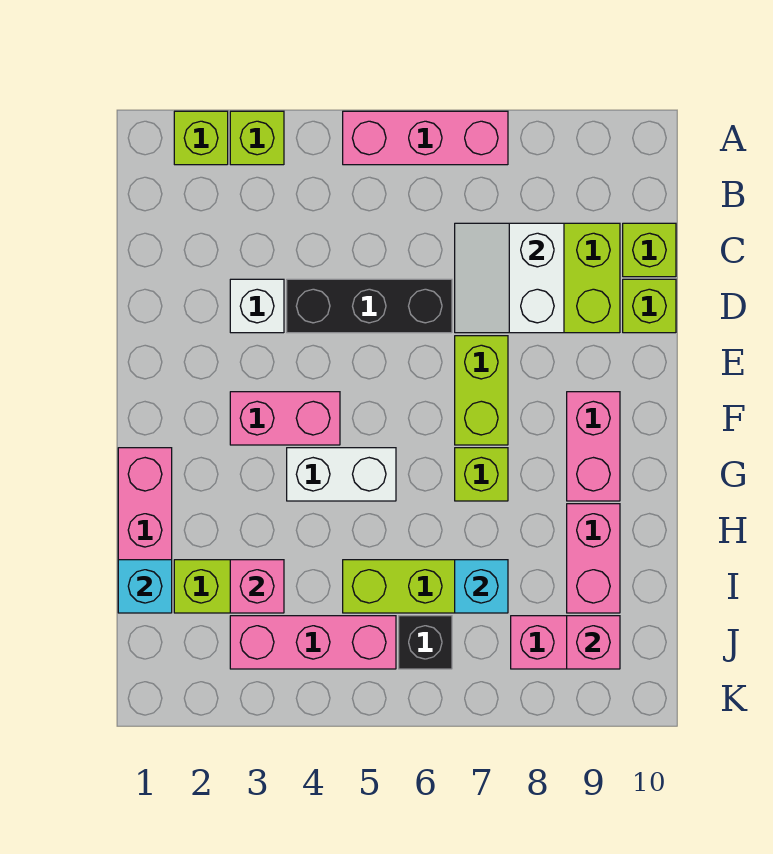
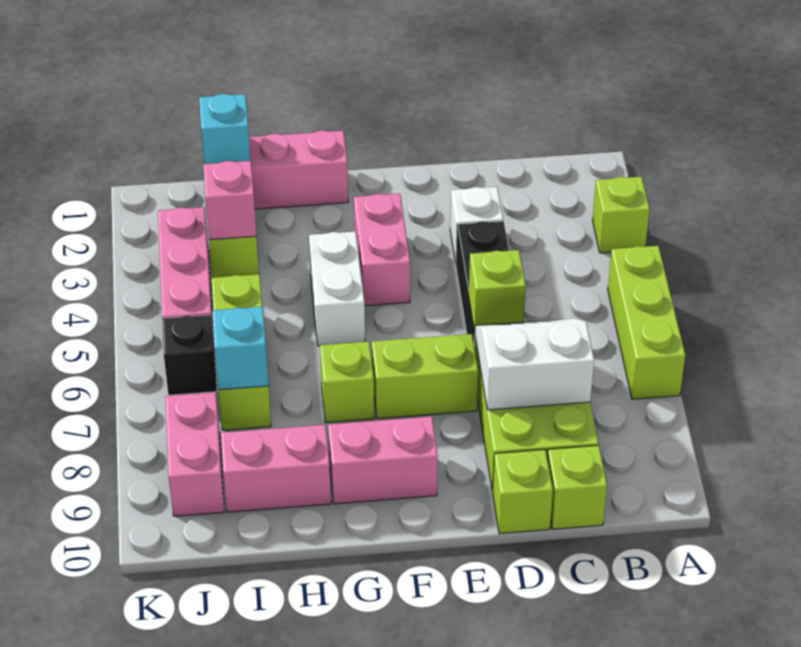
lime 1x1 brick [174,111,228,165] -> lime 1x1 brick moved to [469,250,526,331]
pink 1x3 brick [343,111,508,165] -> lime 1x3 brick [608,246,685,399]
pink 1x1 brick [567,616,620,669] -> none

